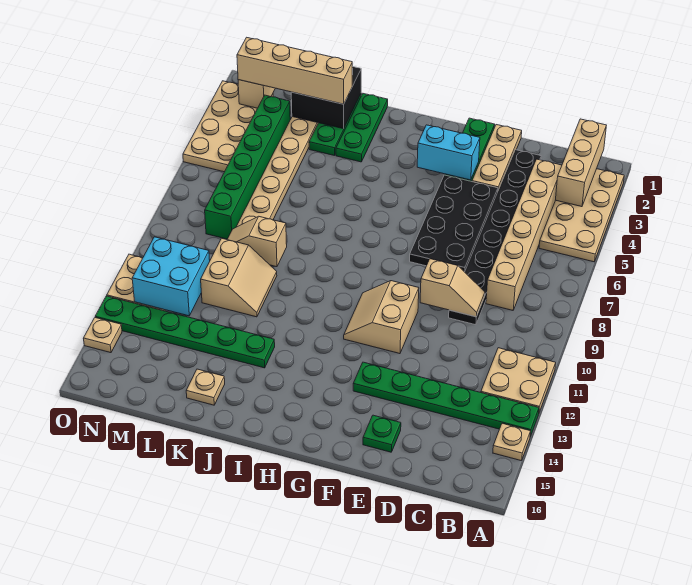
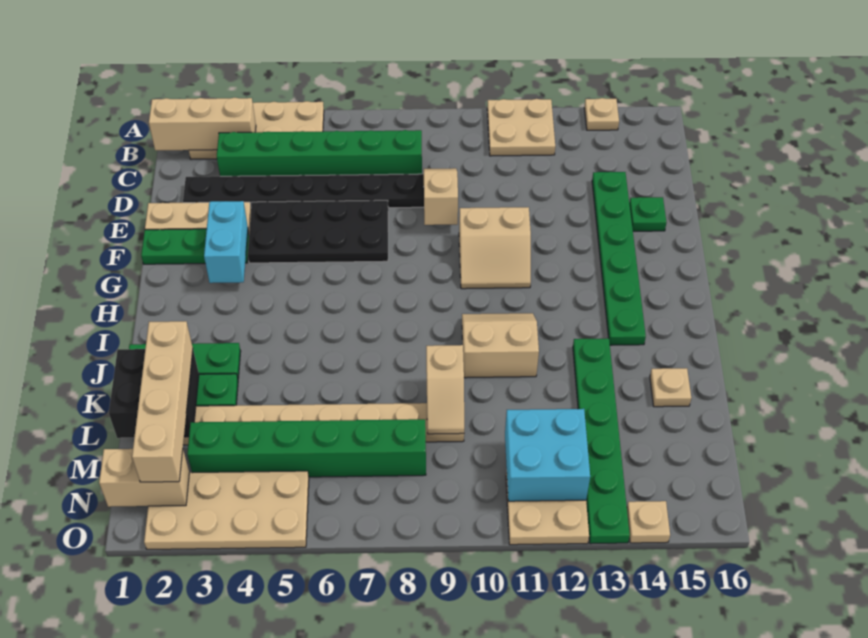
green 1x6 plate [353,362,539,436] -> green 1x6 plate moved to [592,172,646,345]
tan 1x6 brick [486,159,562,310] -> green 1x6 brick [217,130,422,176]
tan 2x2 slope [201,238,277,317] -> tan 2x2 slope moved to [462,313,539,378]

